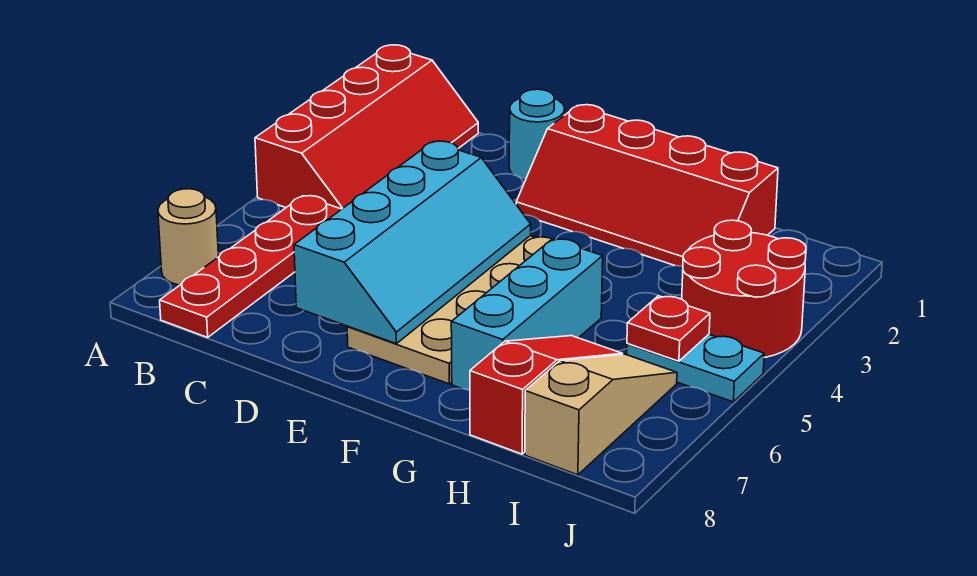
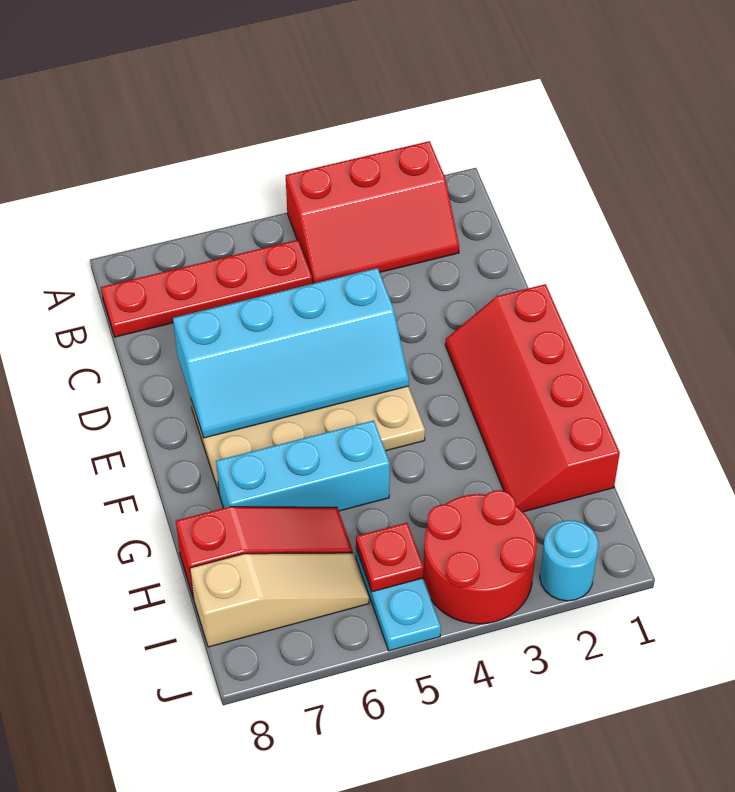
red 2x4 slope [255,45,478,209] -> red 2x3 slope [286,141,459,284]
tan 1x1 round brick [158,189,218,285] -> none
cyan 1x1 round brick [509,89,565,180] -> cyan 1x1 round brick moved to [540,520,599,601]

